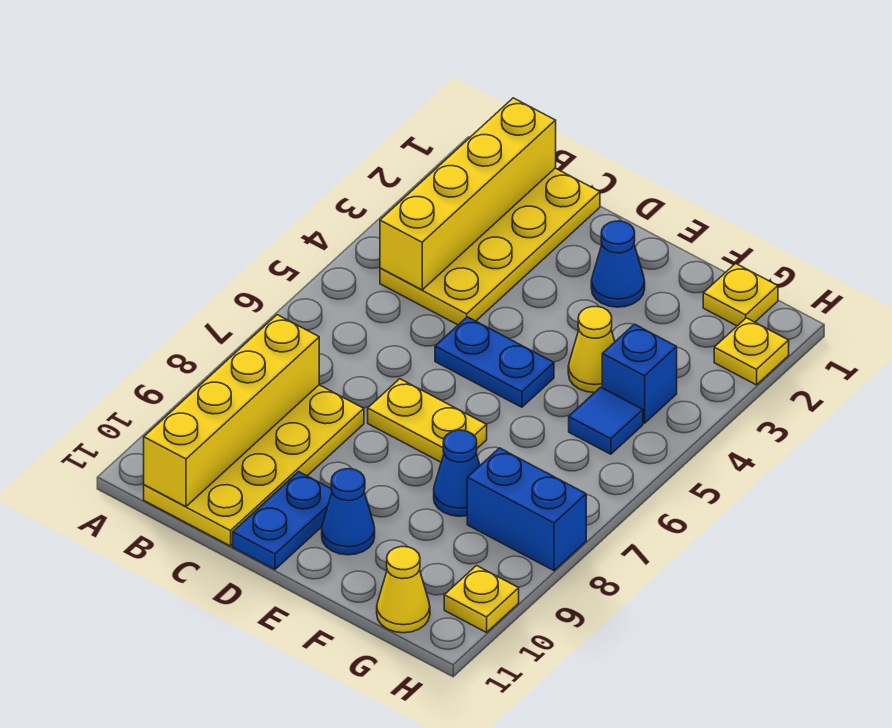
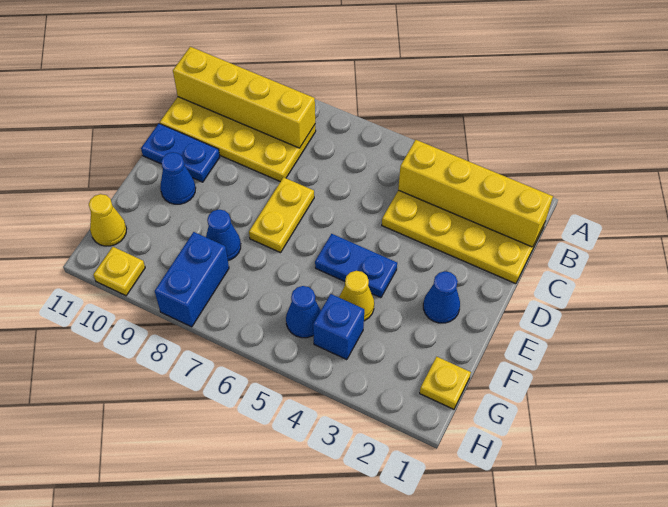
blue 1x2 plate [435,317,554,407] -> blue 1x2 plate turned to [315,234,397,298]
blue 1x1 tile [569,387,643,454] -> blue 1x1 cone [286,286,321,338]
yellow 1x1 plate [714,318,789,385] -> none

